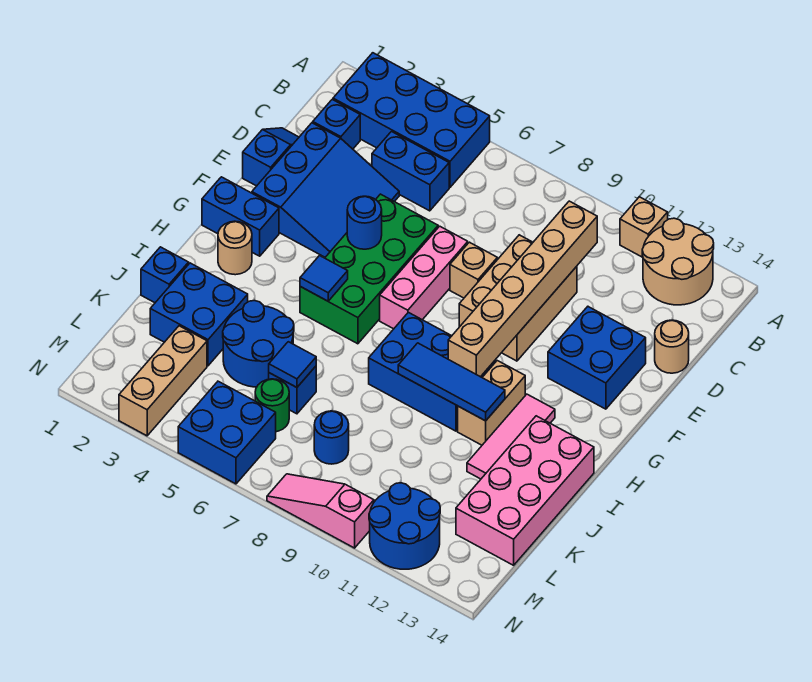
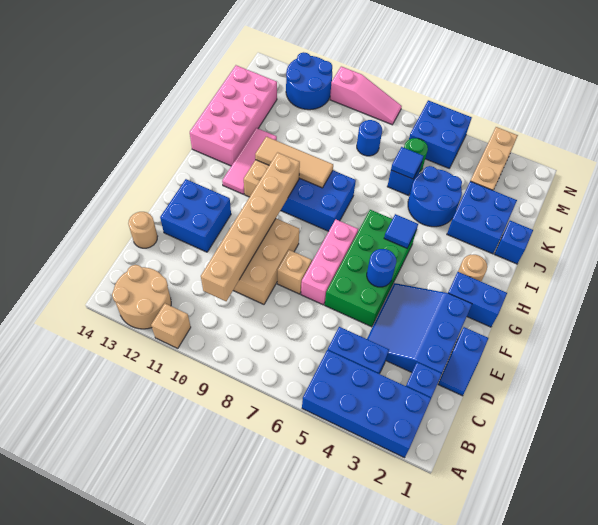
blue 1x3 tile [398,343,505,421] -> tan 1x3 tile [255,137,333,188]

